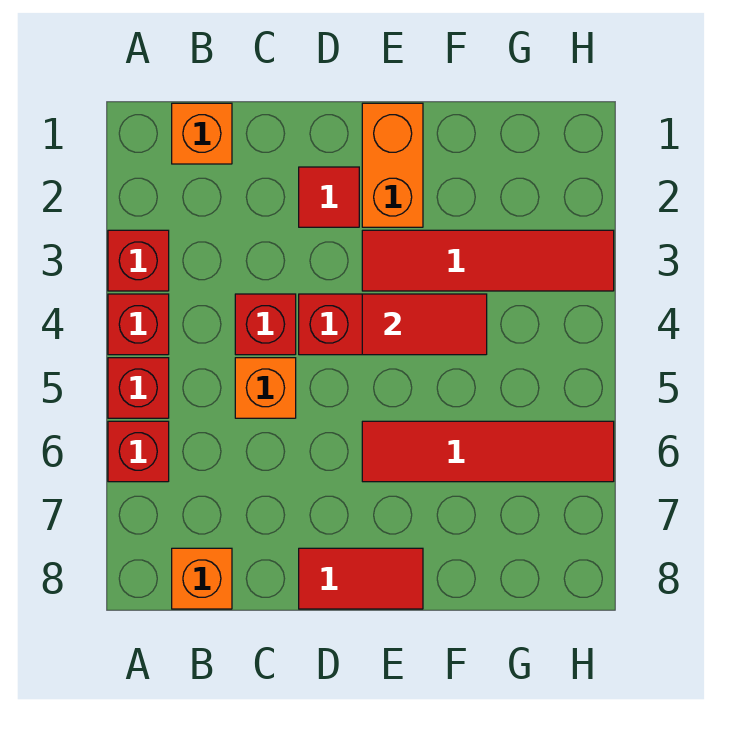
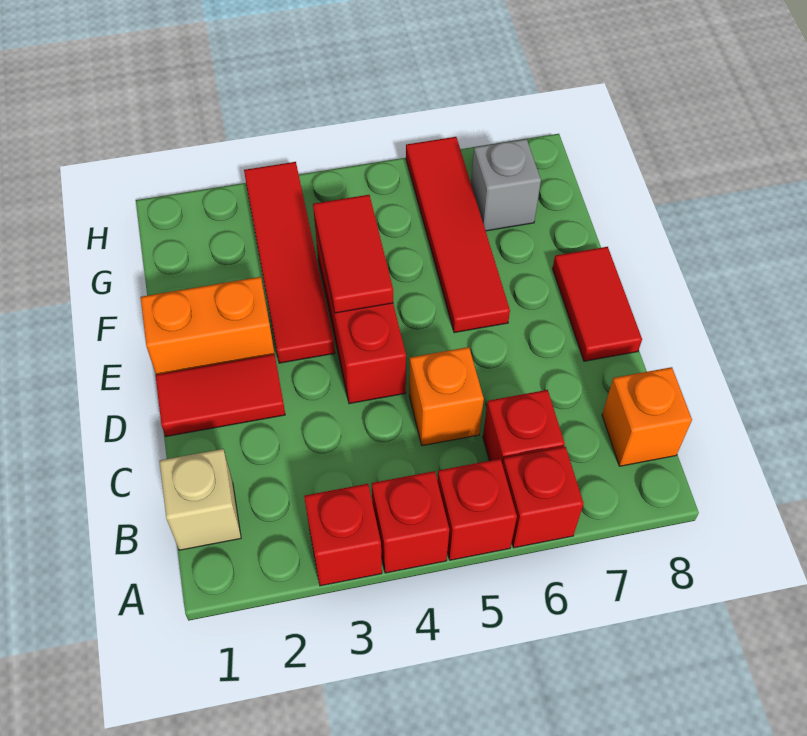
orange 1x1 brick [172,103,232,164] -> tan 1x1 brick [160,449,241,550]
red 1x1 brick [235,294,296,355] -> red 1x1 brick moved to [483,390,565,465]
red 1x1 tile [299,167,359,227] -> red 1x2 tile [155,354,285,436]
none -> grey 1x1 brick [471,139,541,231]

